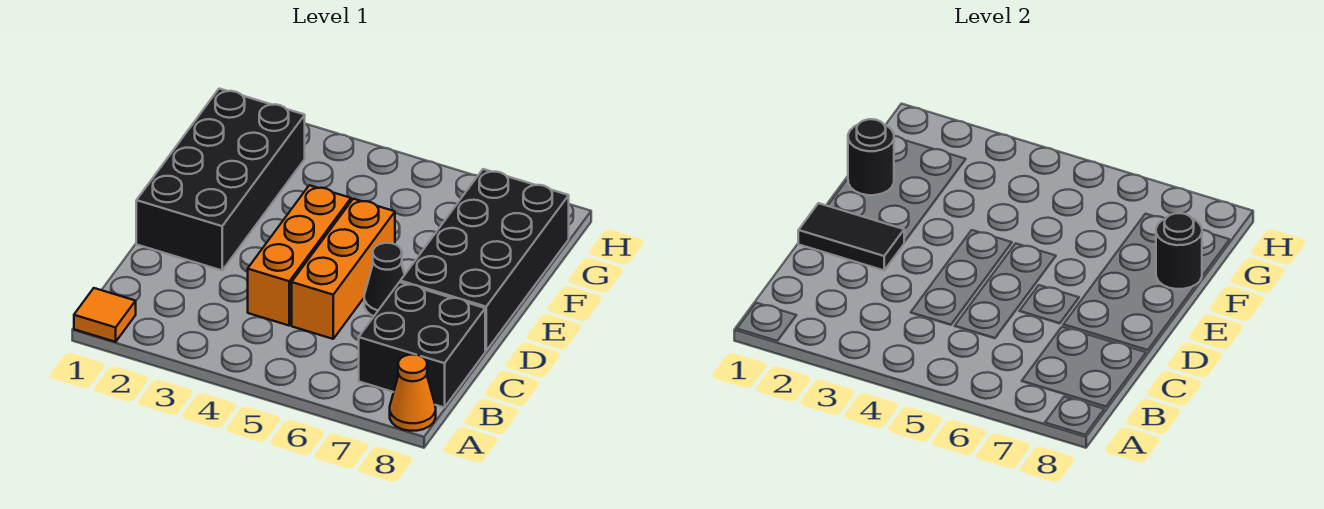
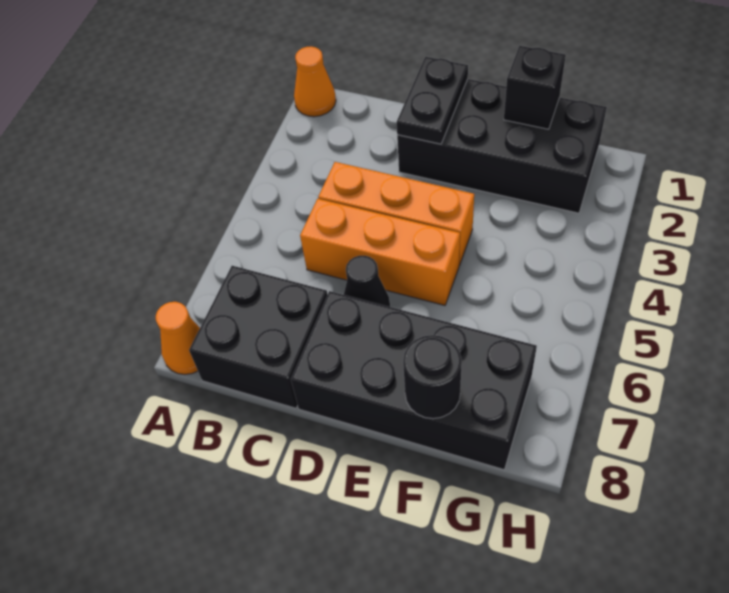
orange 1x1 tile [74,288,136,342] -> orange 1x1 cone [294,46,336,117]
black 1x2 tile [798,203,904,270] -> black 1x2 plate [397,57,468,144]
black 1x1 round brick [848,119,894,195] -> black 1x1 brick [504,46,566,129]

